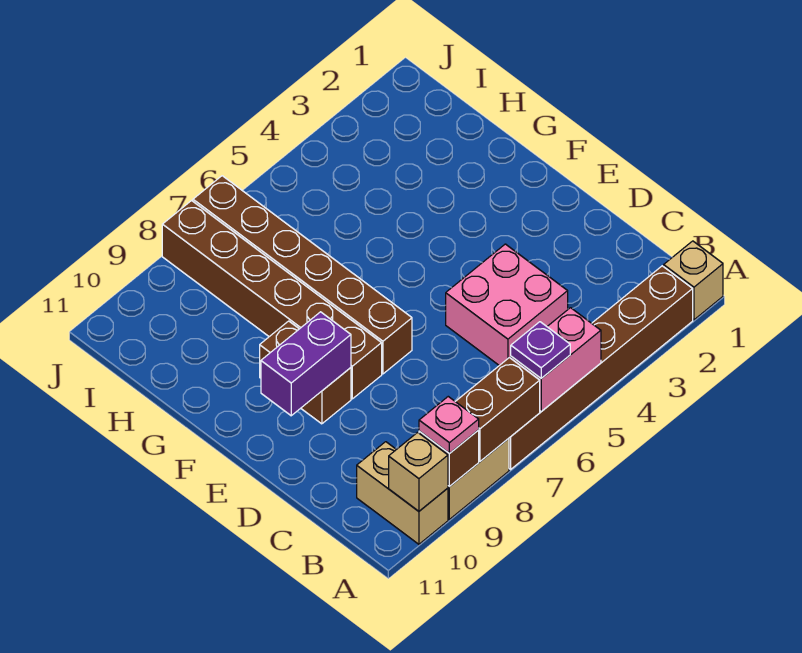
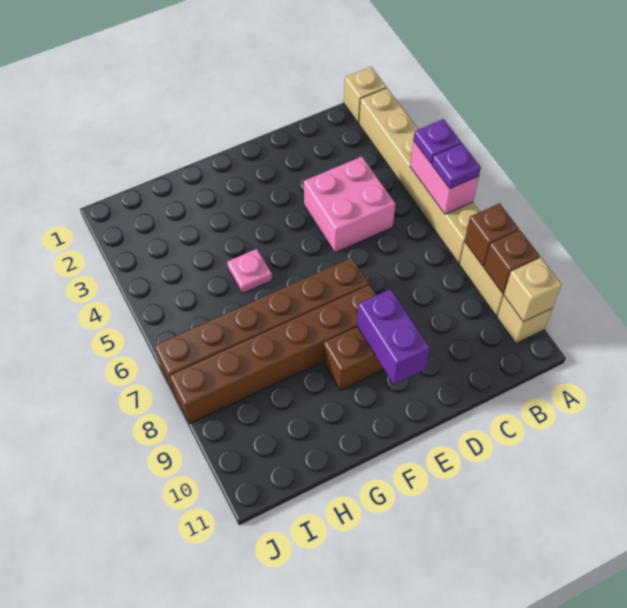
brown 1x6 brick [509,266,693,469] -> tan 1x6 brick [359,88,480,263]
none -> purple 1x1 plate [414,119,461,163]
brown 1x2 brick [455,358,540,461] -> brown 1x1 brick [465,203,519,266]
pink 1x1 plate [419,397,479,453] -> pink 1x1 plate moved to [227,249,272,294]
tan 1x2 brick [357,442,448,544] -> tan 1x1 brick [497,296,553,343]

